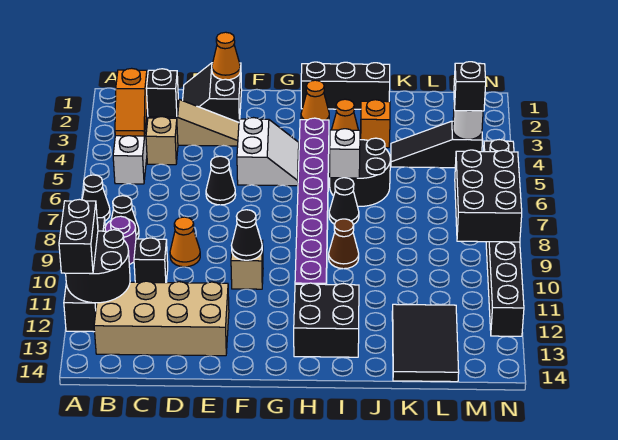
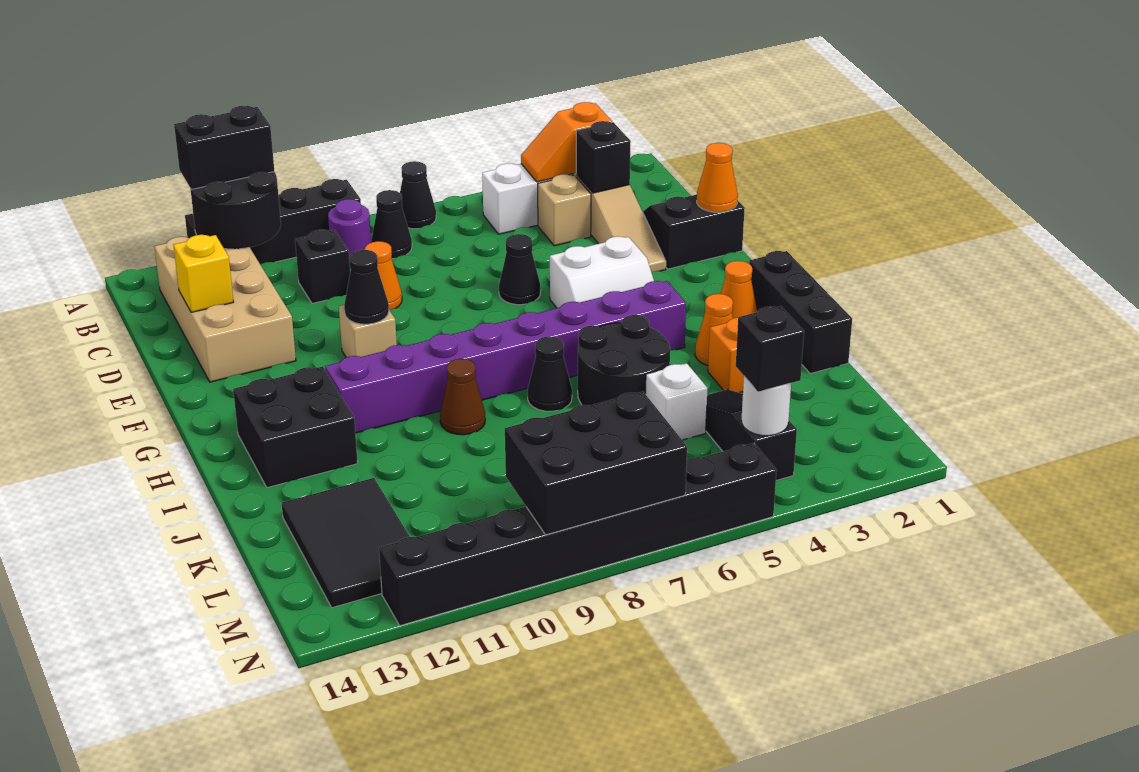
none -> yellow 1x1 brick [173,235,233,312]
white 1x1 brick [330,129,360,178] -> white 1x1 brick moved to [646,363,708,440]
black 2x3 tile [392,304,459,382] -> black 2x3 tile turned to [282,478,410,608]

